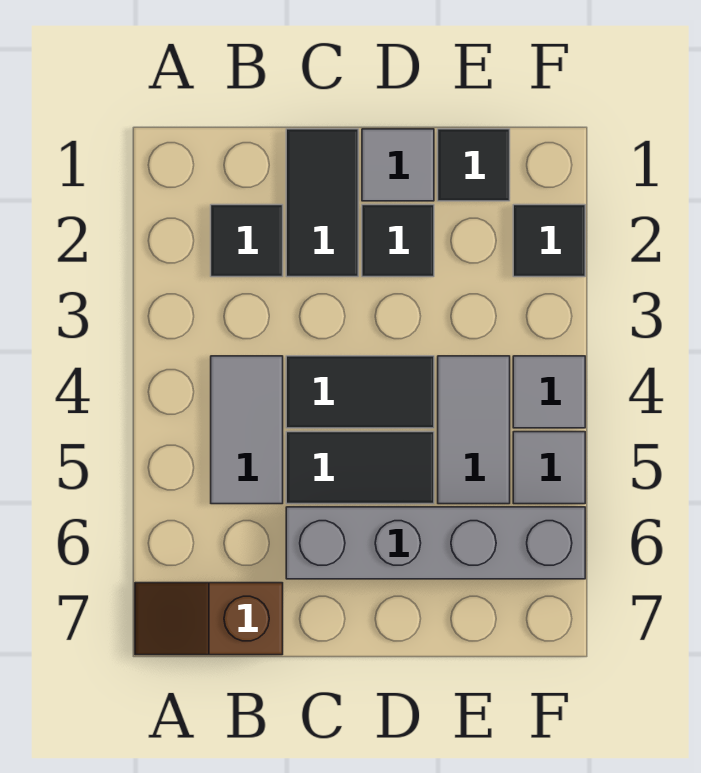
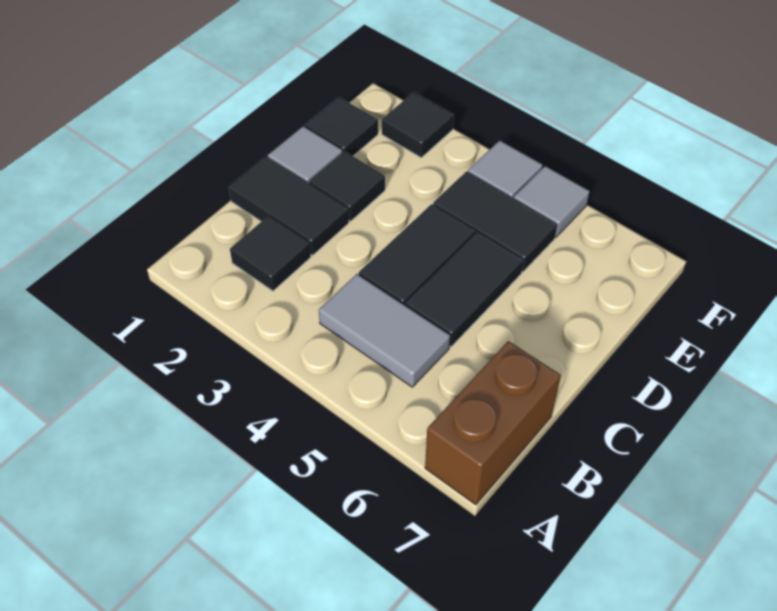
brown 1x2 slope [135,583,283,655] -> brown 1x2 brick [425,341,561,505]
grey 1x4 brick [286,507,585,579] -> none
grey 1x2 tile [438,356,510,504] -> black 1x2 tile [433,172,557,272]

